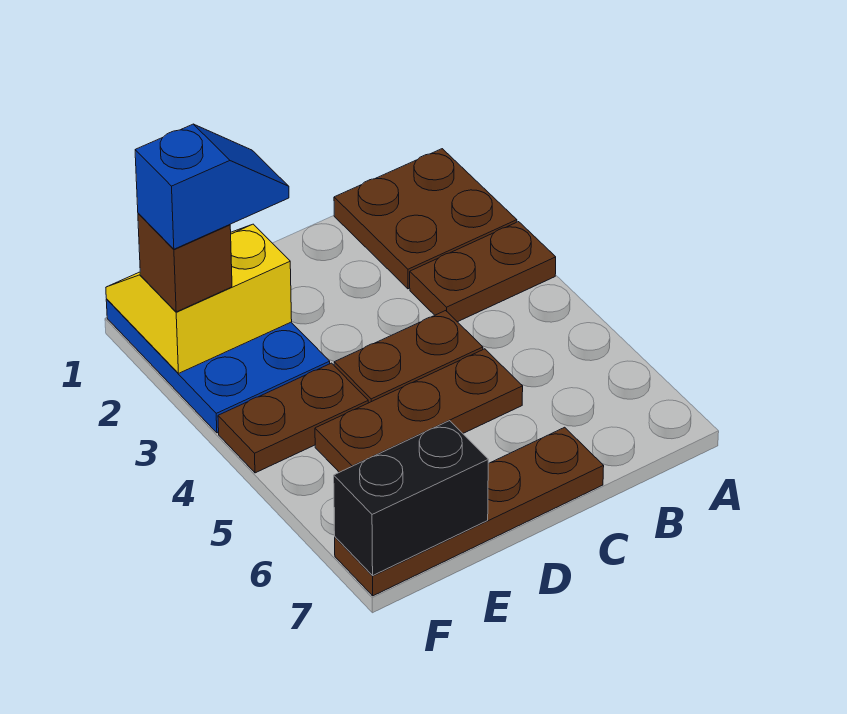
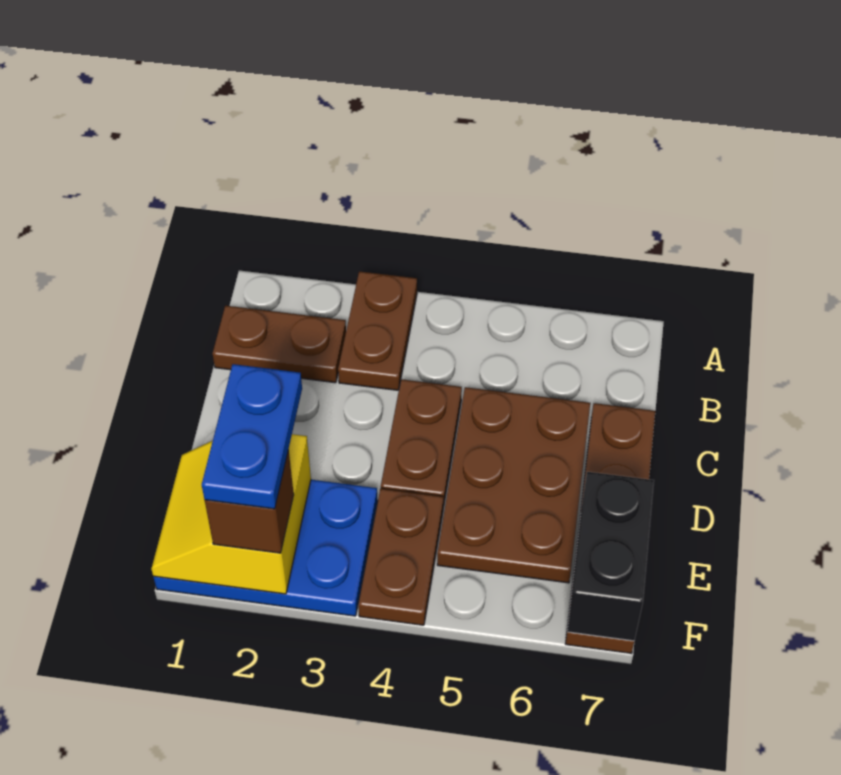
brown 2x2 plate [334,149,517,289] -> brown 1x2 plate [213,306,346,383]
brown 1x3 plate [315,349,523,472] -> brown 2x3 plate [437,387,590,583]
blue 1x2 slope [135,124,289,249] -> blue 1x2 plate [202,364,302,509]

